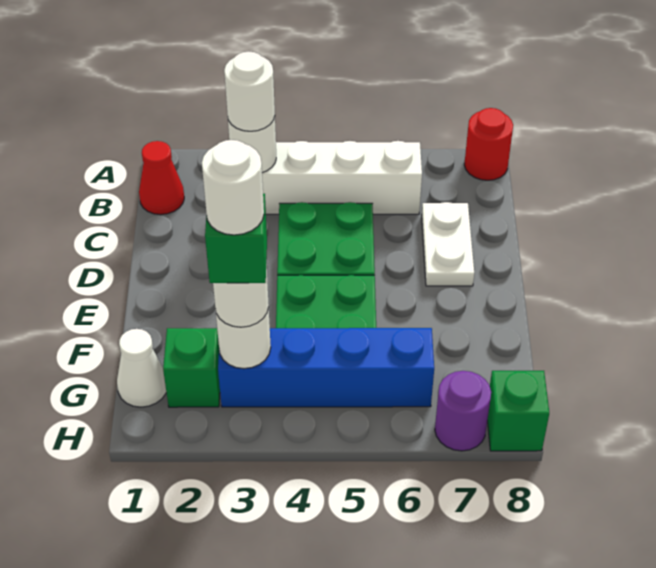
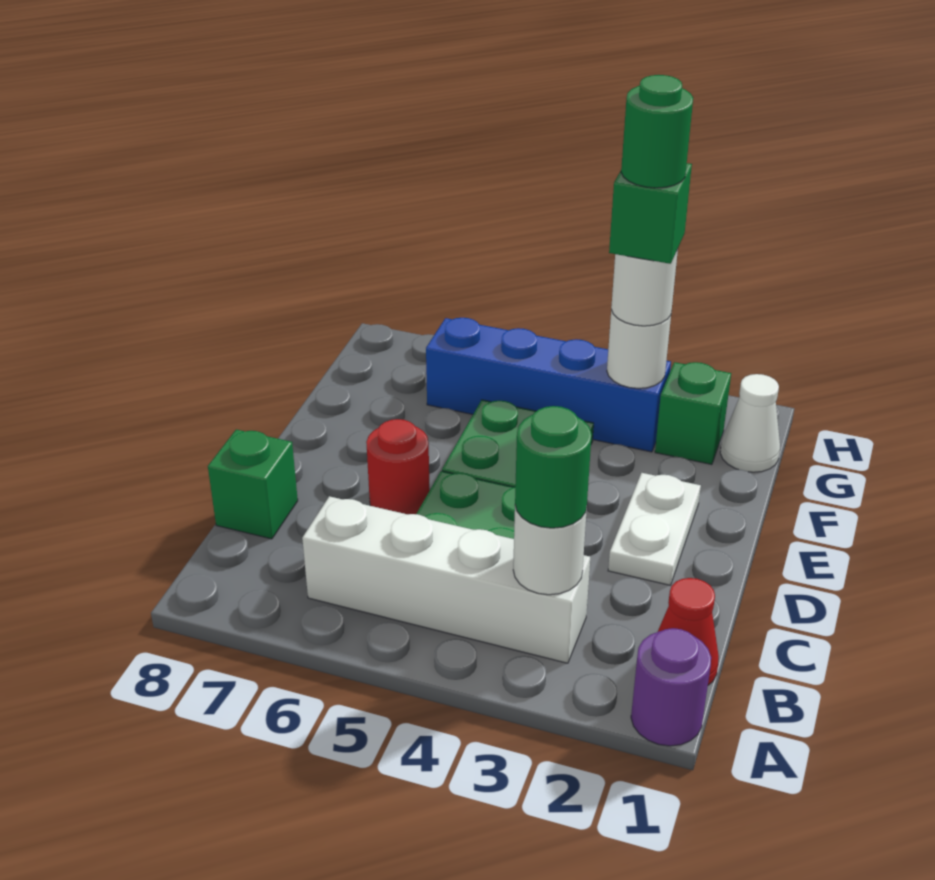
red 1x1 round brick [464,108,513,180] -> red 1x1 round brick moved to [366,419,430,514]
white 1x1 round brick [224,51,275,131] -> green 1x1 round brick [515,406,592,528]
white 1x2 plate [422,202,474,286] -> white 1x2 plate moved to [608,473,701,585]
white 1x1 round brick [202,140,264,235] -> green 1x1 round brick [621,75,693,188]
purple 1x1 round brick [435,371,491,451] -> purple 1x1 round brick moved to [631,628,711,746]
green 1x1 brick [488,371,549,451] -> green 1x1 brick moved to [208,429,298,539]

